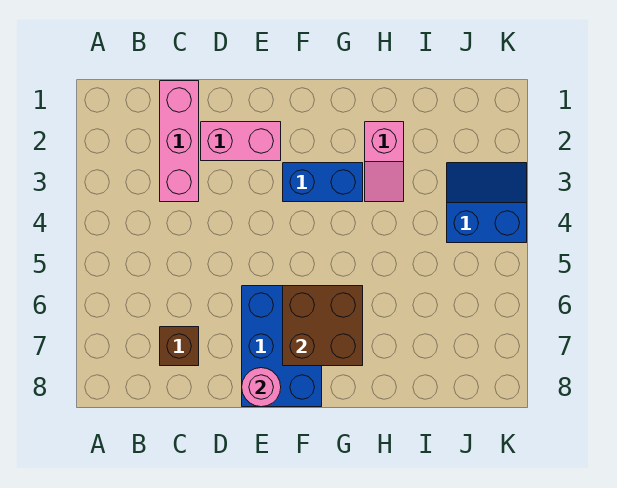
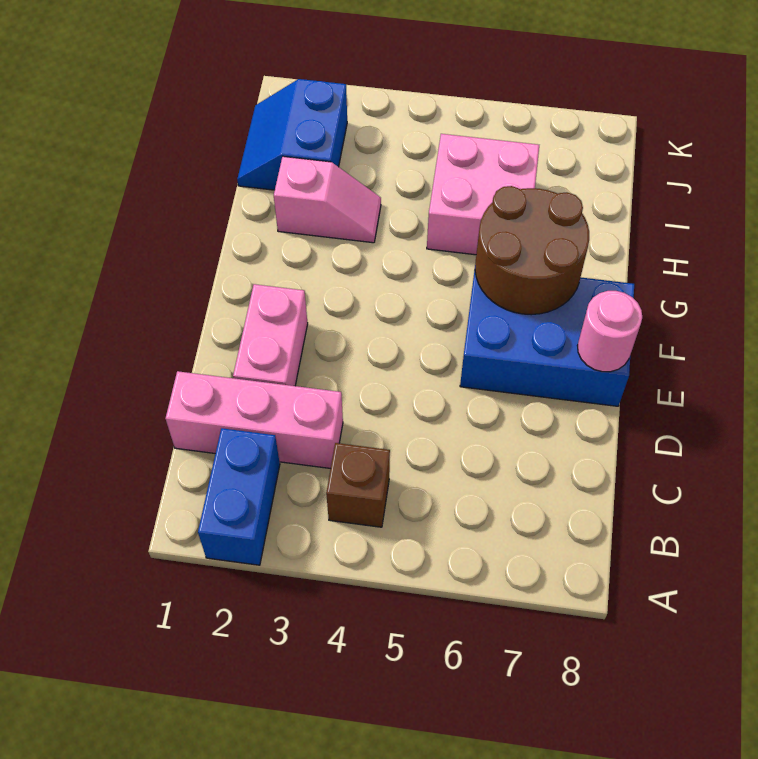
brown 1x1 brick [160,327,199,366] -> brown 1x1 brick moved to [326,443,390,527]
blue 1x2 brick [283,163,363,202] -> blue 1x2 brick moved to [198,428,280,565]
brown 2x2 brick [283,286,363,366] -> brown 2x2 round brick [475,186,589,315]
none -> pink 2x2 brick [427,134,539,255]
blue 2x2 slope [447,163,527,243] -> blue 2x2 slope moved to [237,79,347,190]

